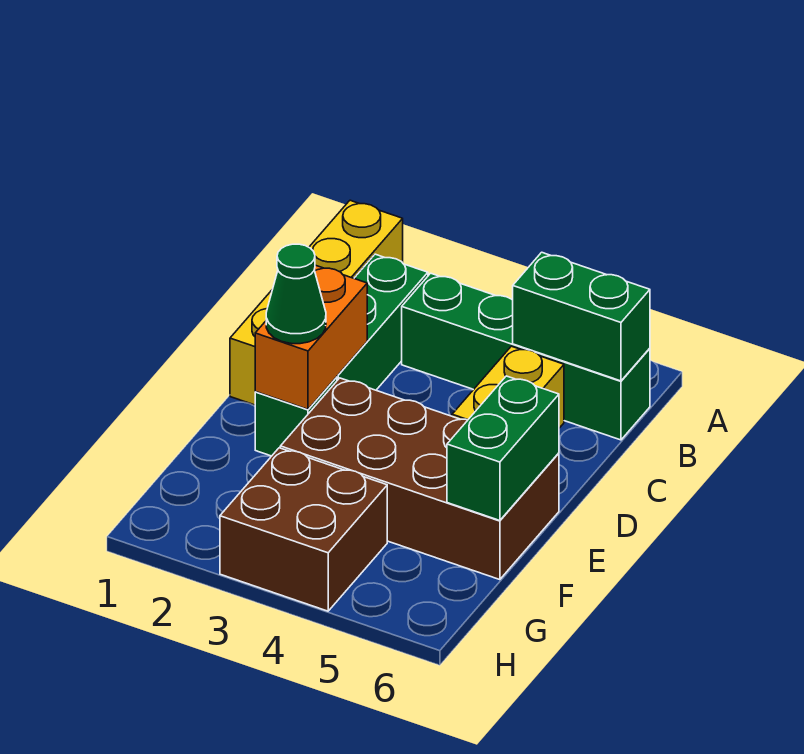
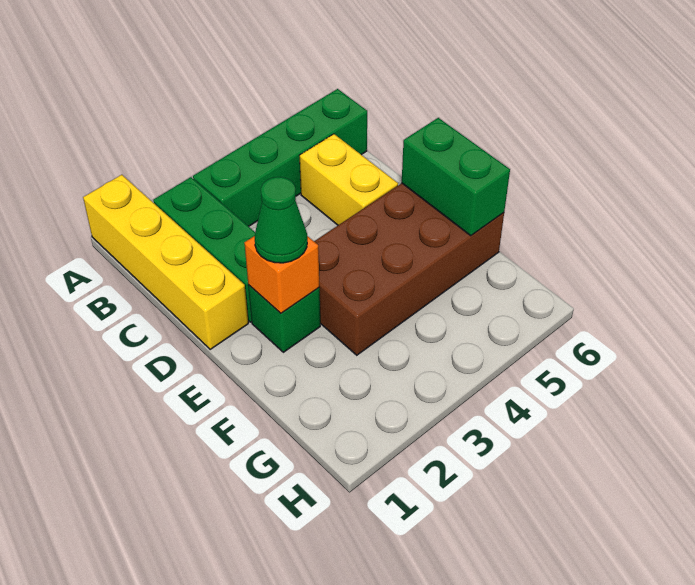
green 1x2 brick [513,252,650,381] -> none
orange 1x2 brick [255,265,367,409] -> orange 1x1 brick [245,236,319,313]
brown 2x2 brick [220,448,387,611] -> none

